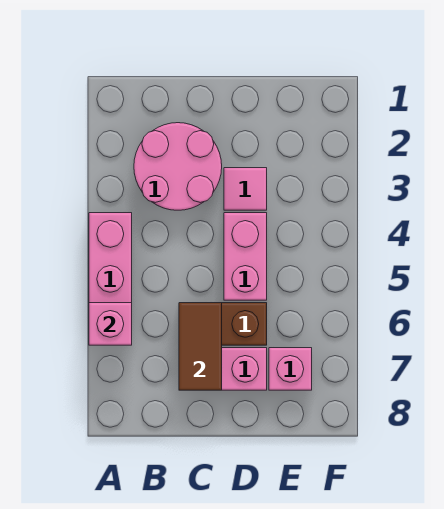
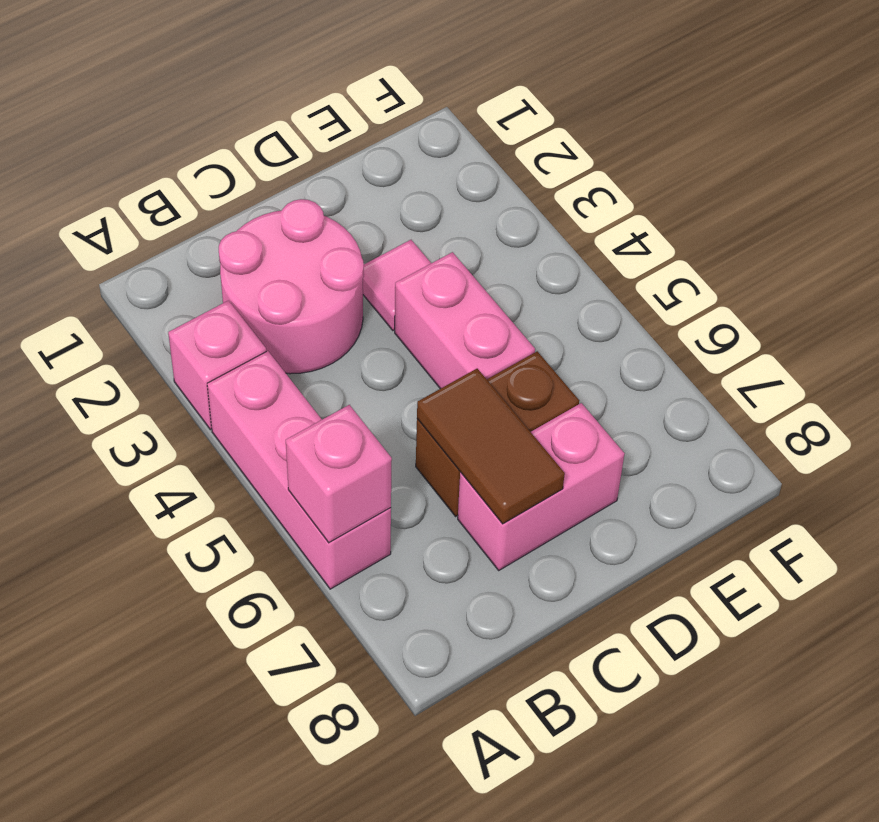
pink 1x1 brick [269,348,312,390] -> pink 1x1 brick moved to [168,301,266,430]

